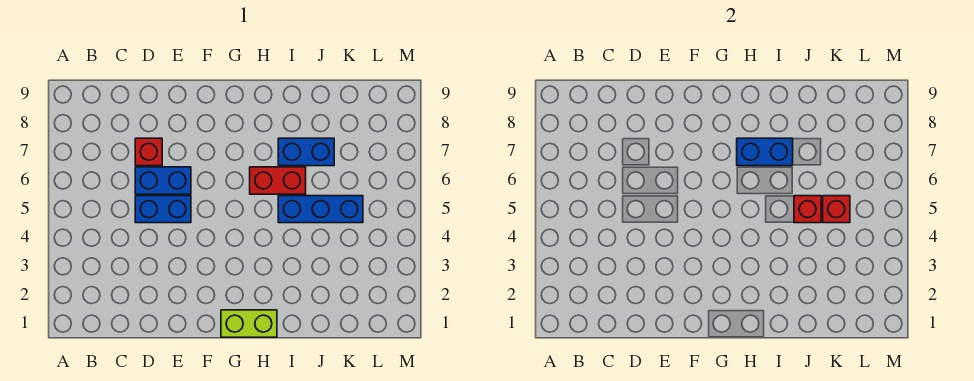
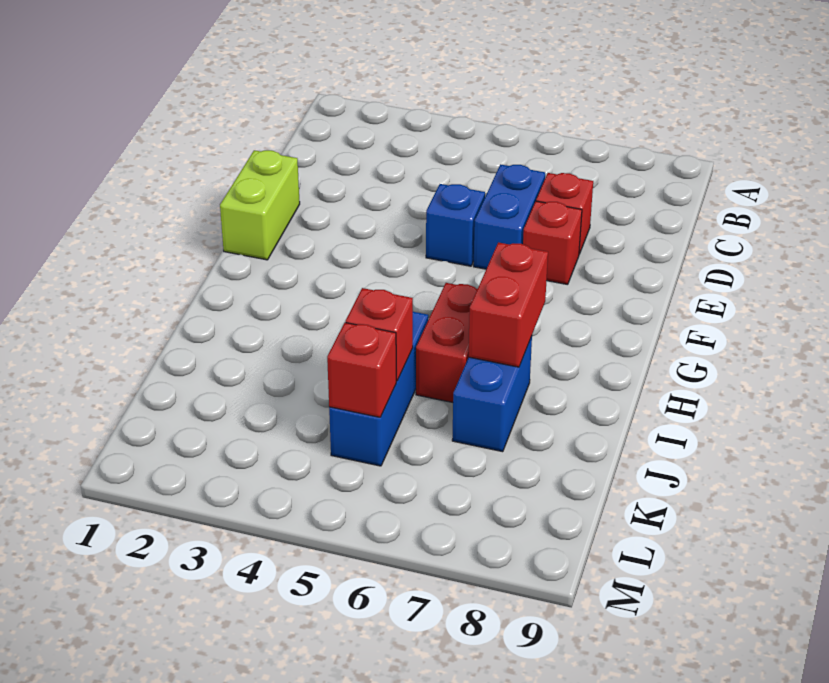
blue 1x2 brick [135,196,191,223] -> blue 1x1 brick [426,184,485,266]
none -> red 1x1 brick [523,201,582,285]
lime 1x2 brick [221,310,277,337] -> lime 1x2 brick moved to [220,150,300,260]
blue 1x2 brick [737,138,793,166] -> red 1x2 brick [469,242,548,367]

